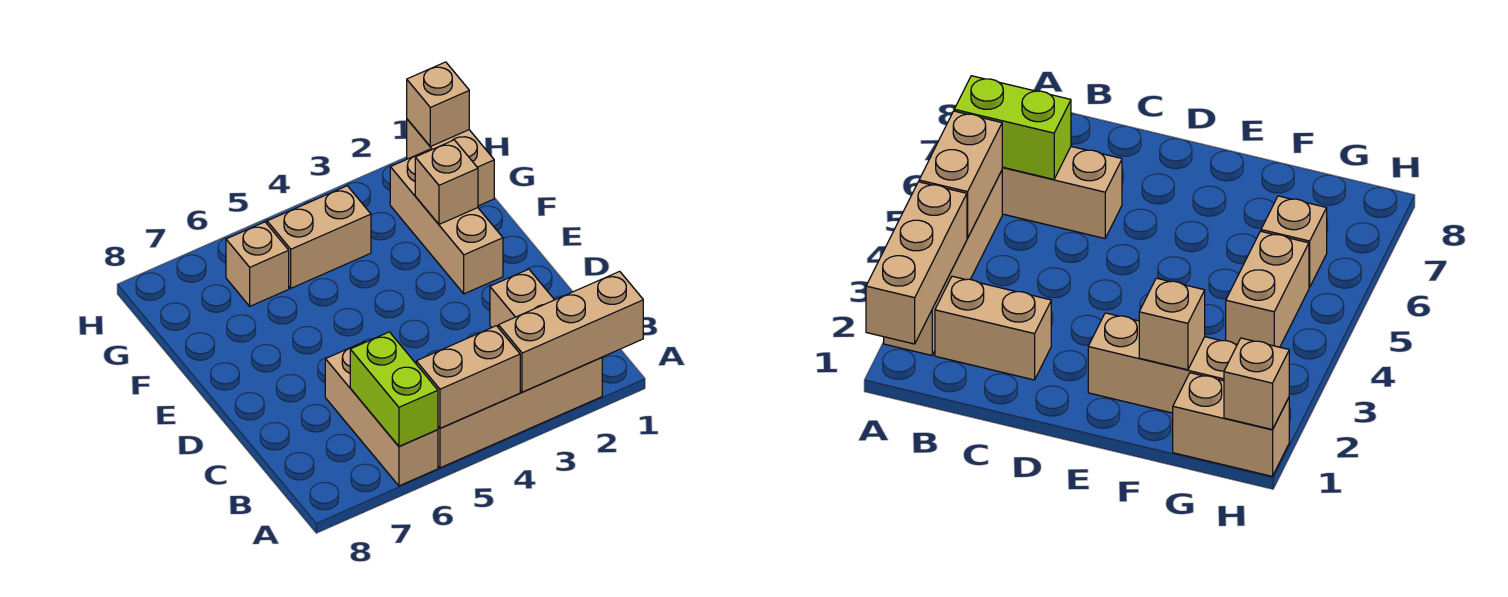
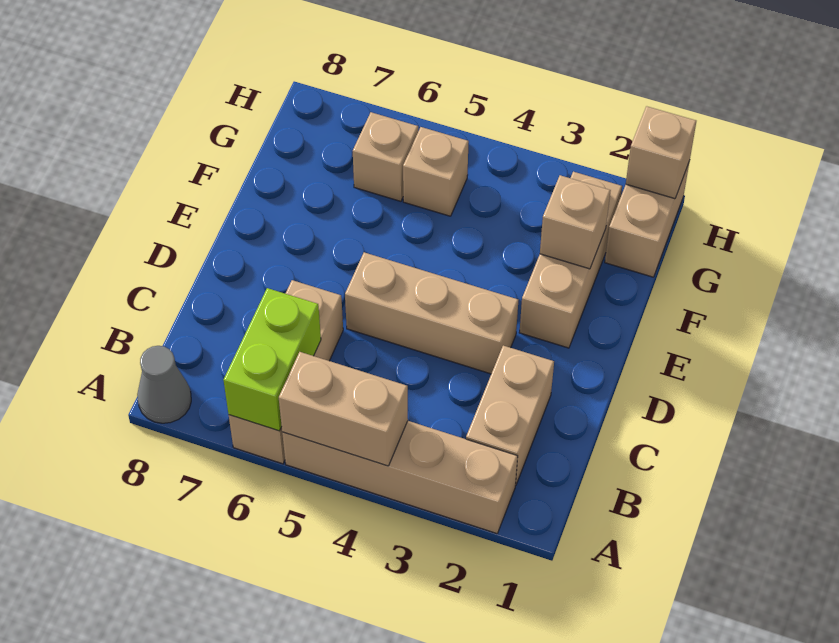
tan 1x3 brick [498,271,643,392] -> tan 1x3 brick moved to [345,252,518,374]
none -> grey 1x1 cone [137,346,191,423]
tan 1x2 brick [267,186,371,288] -> tan 1x1 brick [403,127,469,216]

